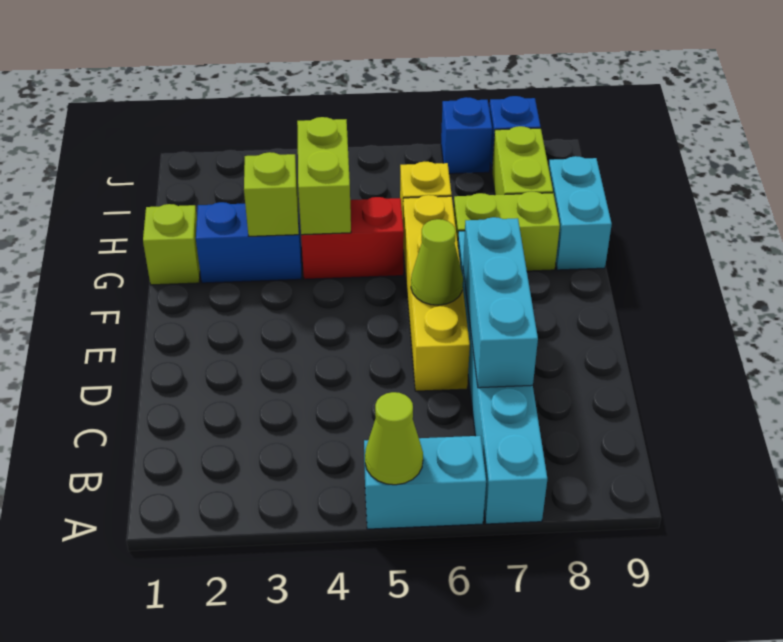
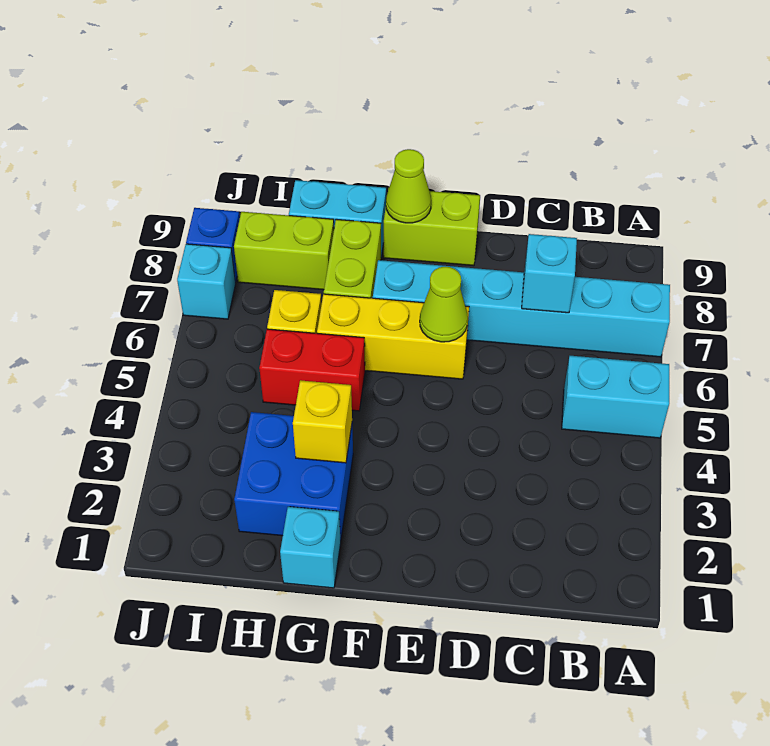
cyan 1x2 brick [364,436,486,529] -> cyan 1x2 brick turned to [562,356,669,438]
lime 1x1 cone [365,392,423,485] -> lime 1x1 cone moved to [386,149,431,223]
cyan 1x3 brick [463,217,538,388] -> cyan 1x1 brick [522,234,577,313]
yellow 1x4 brick [403,195,470,391] -> yellow 1x3 brick [317,294,469,379]
lime 1x1 brick [143,204,200,285] -> cyan 1x1 brick [280,507,341,588]
blue 1x2 brick [196,202,301,283] -> blue 2x2 brick [234,412,353,541]
lime 1x1 brick [244,152,299,236] -> yellow 1x1 brick [293,380,352,463]
red 1x2 brick [301,197,404,279] -> red 1x2 brick turned to [259,329,365,411]
lime 1x2 brick [297,117,351,235] -> lime 1x2 brick moved to [384,188,480,266]
blue 1x1 brick [441,97,492,174] -> cyan 1x1 brick [177,244,236,319]

